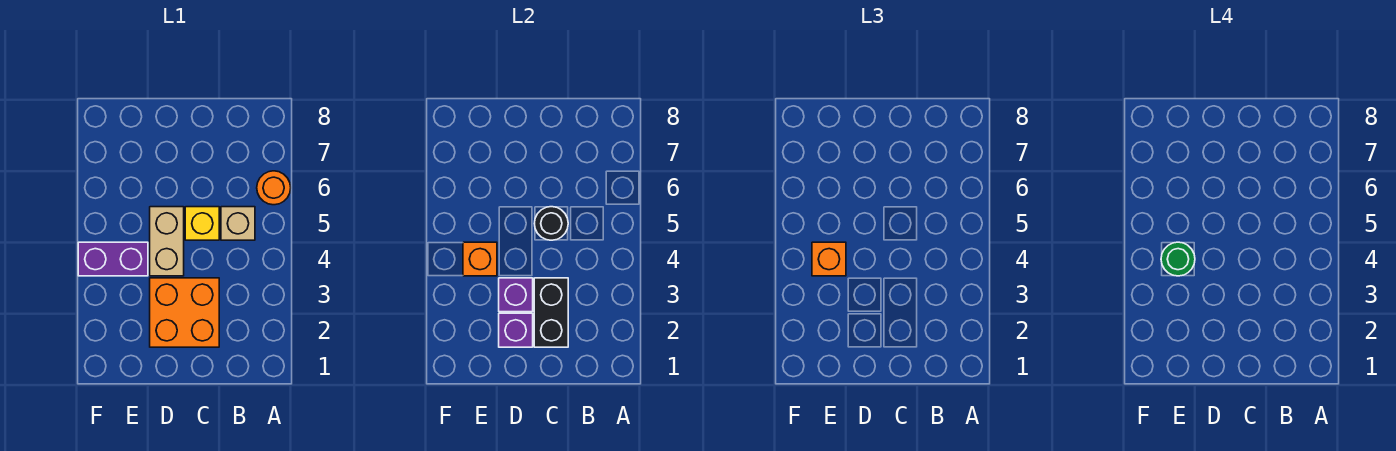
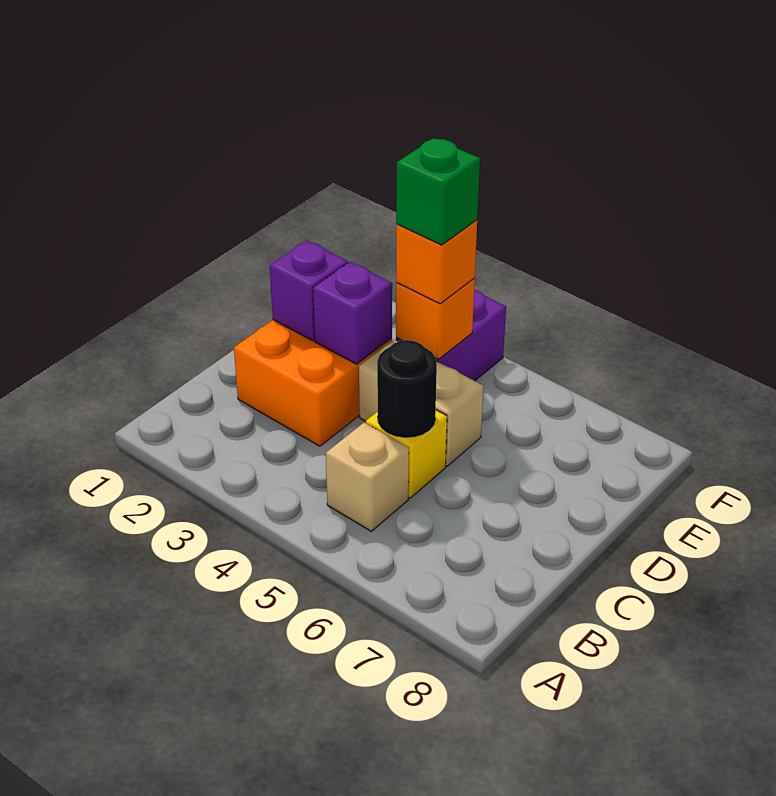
orange 1x1 round brick [257,171,291,205] -> none
black 1x2 brick [534,278,568,347] -> none
green 1x1 round brick [1161,242,1195,276] -> green 1x1 brick [396,138,480,245]

